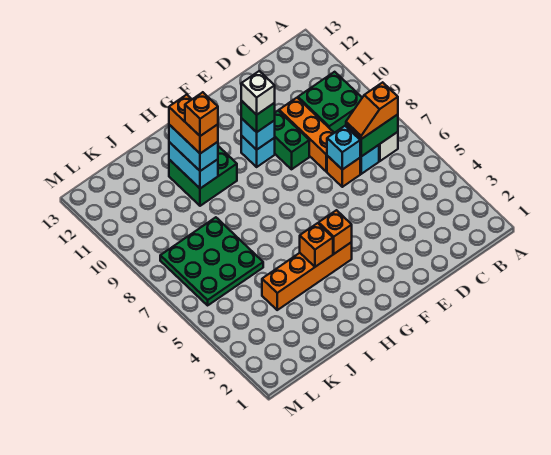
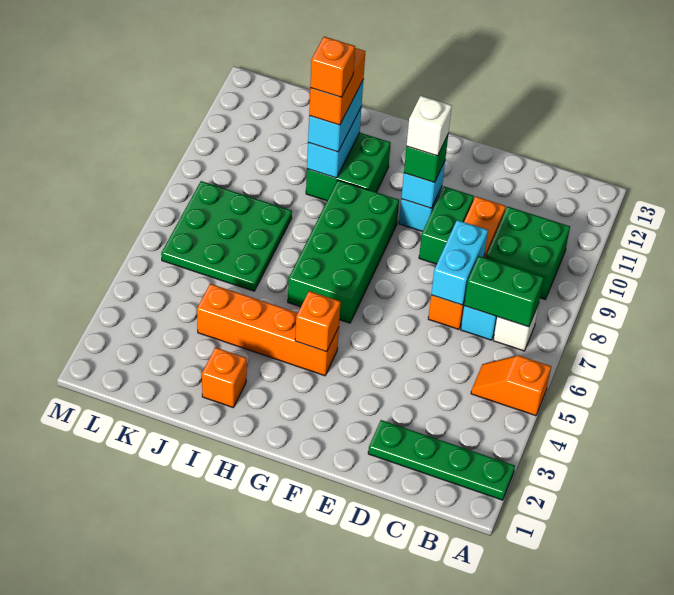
none -> green 1x4 plate [368,420,515,500]
orange 1x2 slope [346,82,398,139] -> orange 1x2 slope moved to [471,355,551,416]
cyan 1x1 brick [327,126,360,170] -> cyan 1x2 brick [431,220,488,305]
none -> green 2x4 brick [288,180,399,323]
orange 1x1 brick [300,223,333,267] -> orange 1x1 brick moved to [202,347,247,408]

